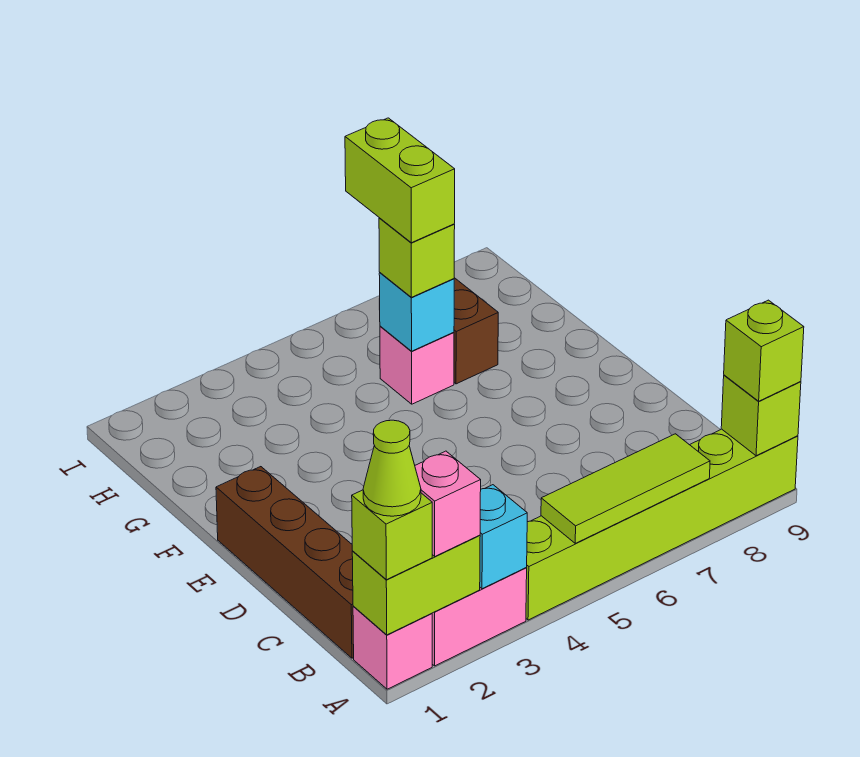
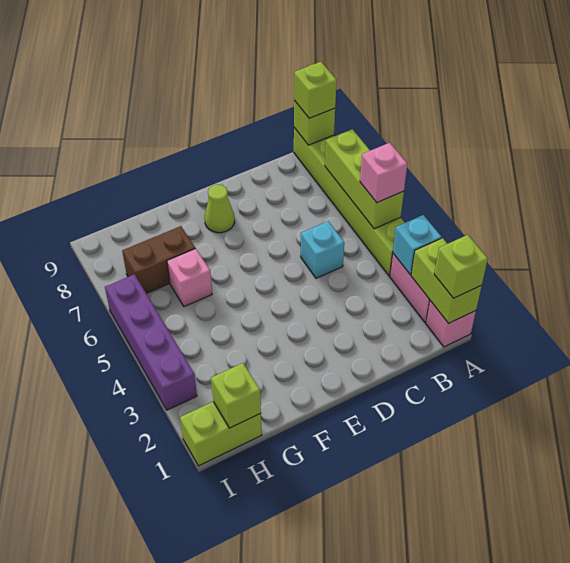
lime 1x1 cone [363,420,421,516] -> lime 1x1 cone moved to [205,185,235,233]
pink 1x1 brick [415,451,481,556] -> pink 1x1 brick moved to [360,143,407,203]
lime 1x3 tile [541,434,710,543] -> lime 1x3 brick [325,129,404,229]
brown 1x4 brick [216,467,354,658] -> none
cyan 1x1 brick [379,273,454,351] -> cyan 1x1 brick moved to [301,221,344,278]
lime 1x1 brick [379,218,455,297] -> lime 1x1 brick moved to [211,363,261,428]
lime 1x2 brick [345,118,455,243] -> lime 1x2 brick moved to [180,402,262,466]
none -> purple 1x4 brick [105,274,197,410]

